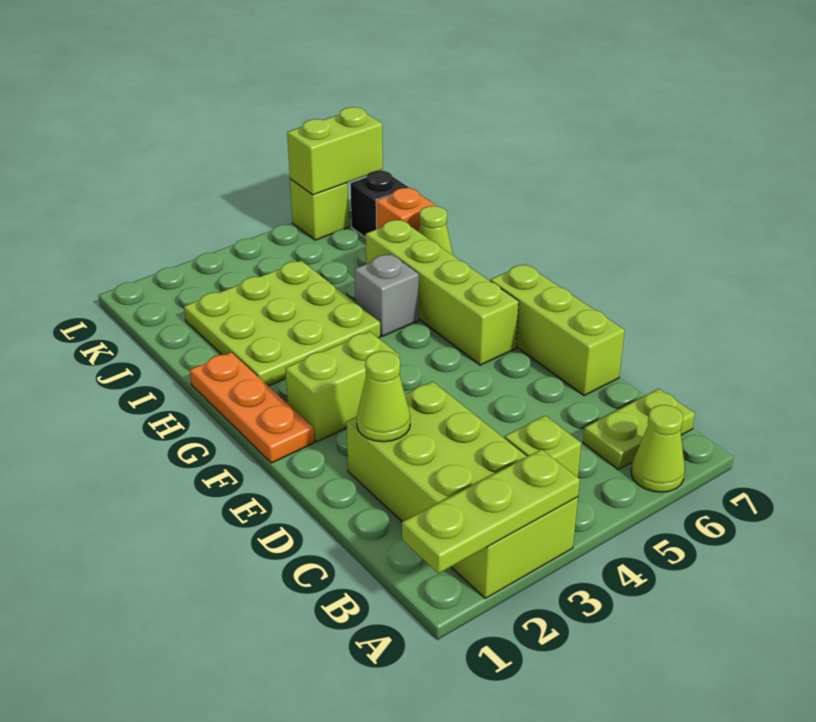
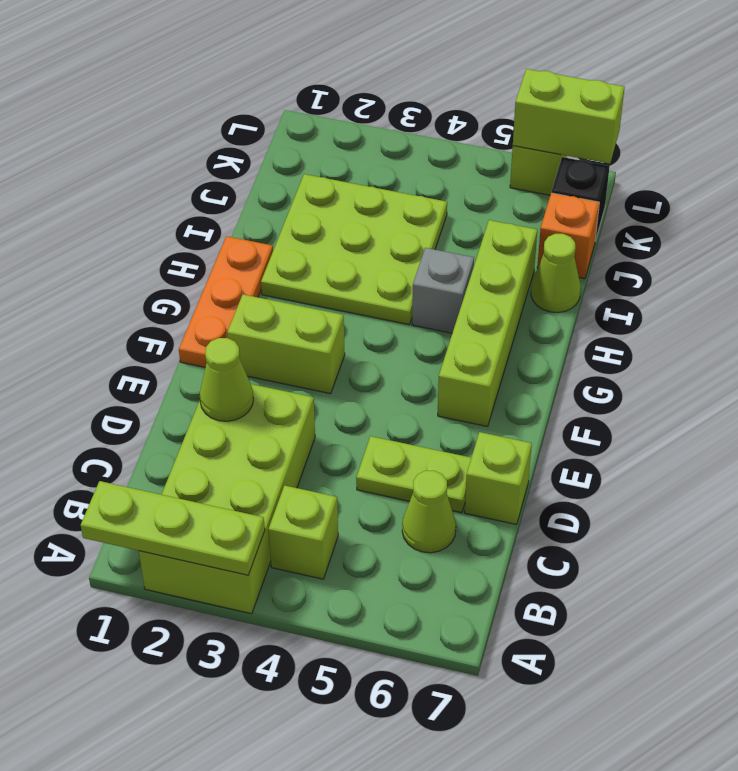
lime 1x1 cone [631,405,685,492] -> lime 1x1 cone moved to [402,471,456,553]
lime 1x2 plate [583,389,695,470] -> lime 1x2 plate moved to [356,436,471,513]
lime 1x3 brick [490,264,625,396] -> lime 1x1 brick [465,432,532,524]

